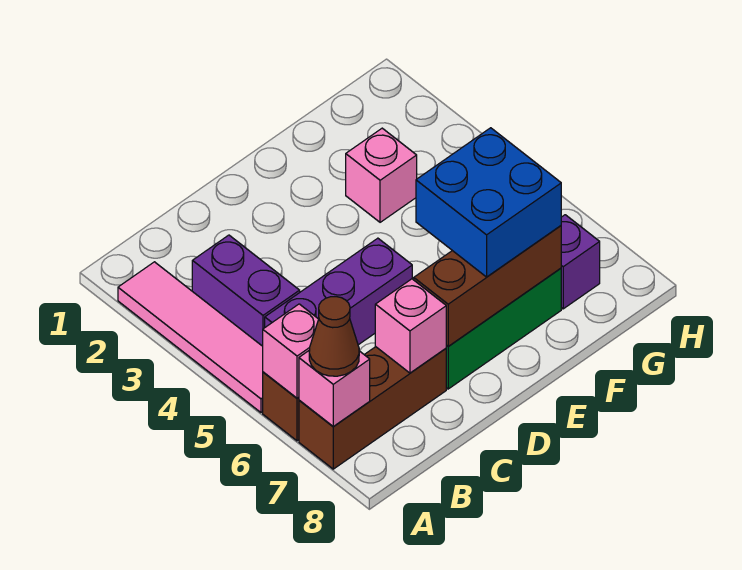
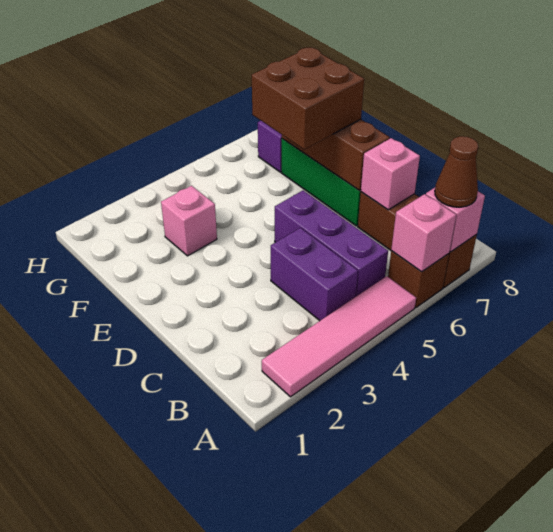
purple 1x2 brick [192,235,300,346] -> purple 1x2 brick turned to [271,228,358,321]
blue 2x2 brick [416,128,561,277] -> brown 2x2 brick [252,48,364,149]

